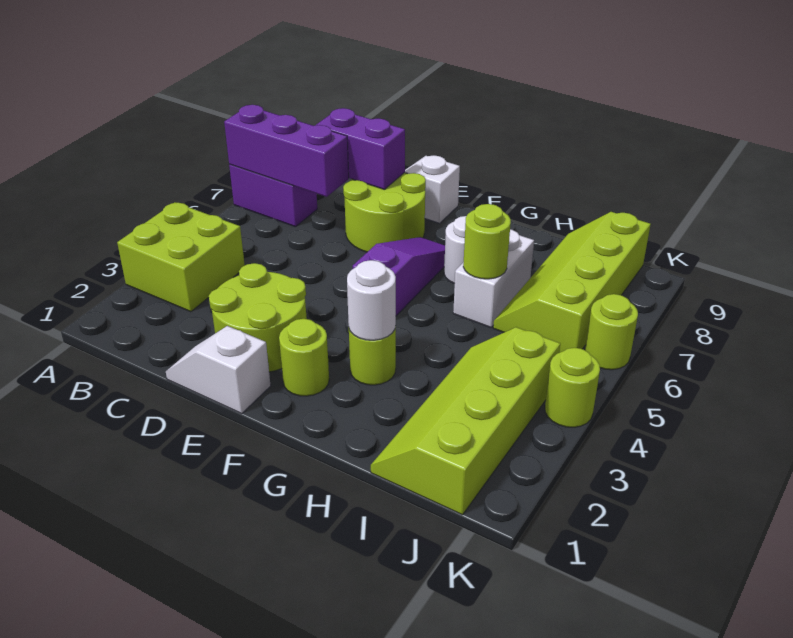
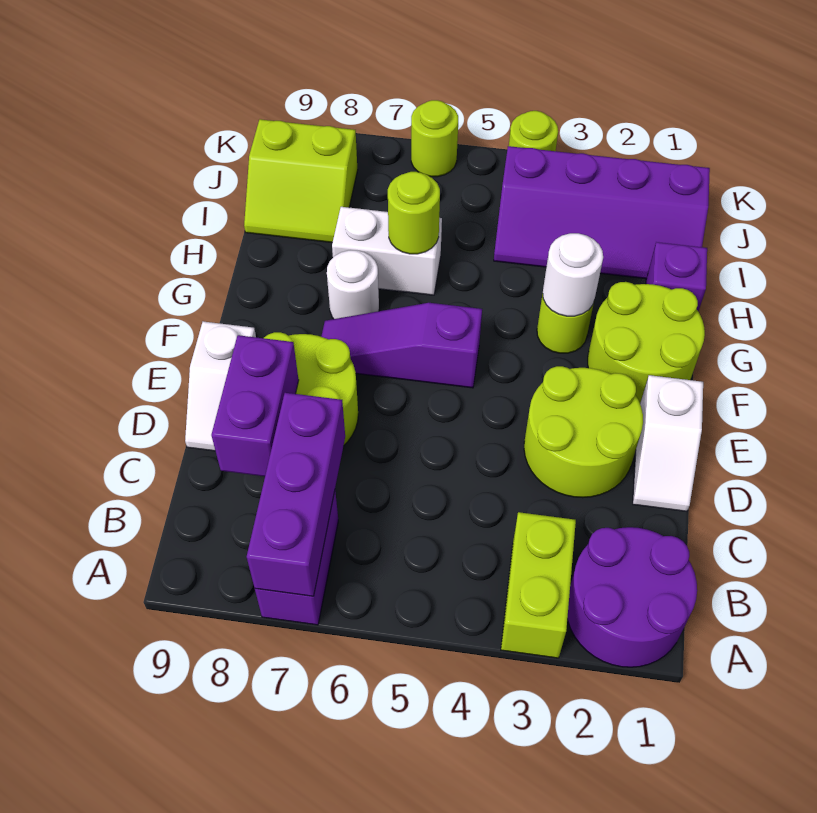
none -> purple 2x2 round brick [567,527,697,667]
lime 2x2 brick [117,202,245,312] -> lime 1x2 brick [501,512,576,658]
lime 1x1 round brick [279,319,329,396] -> lime 2x2 round brick [588,282,705,403]
none -> purple 1x1 brick [646,242,707,311]
lime 2x4 slope [371,327,560,515] -> purple 2x4 slope [494,146,710,279]
lime 2x4 slope [493,212,651,353] -> lime 2x2 slope [244,119,358,243]

